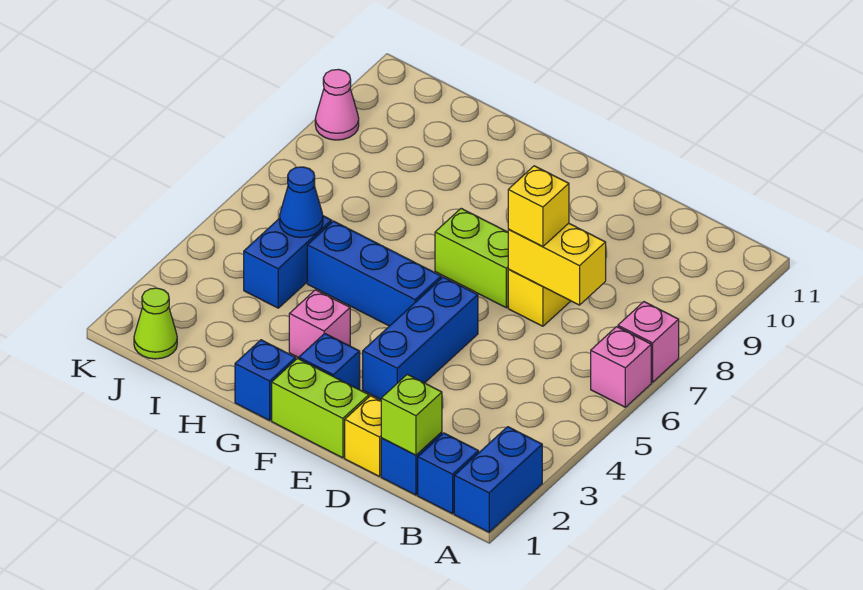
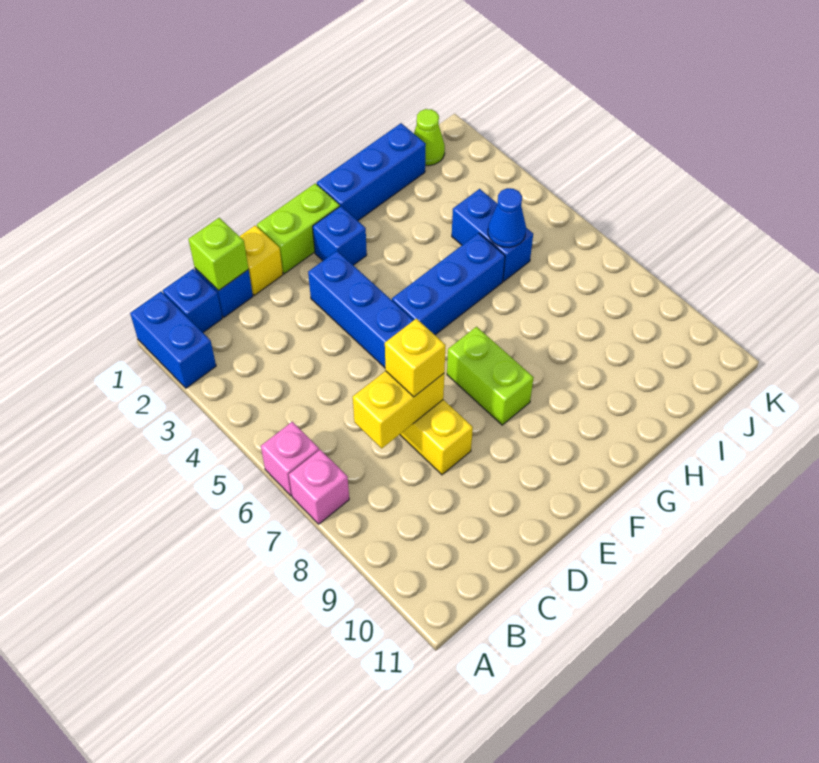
lime 1x2 brick [435,208,508,308] -> lime 1x2 brick turned to [447,327,534,425]
blue 1x1 brick [235,340,296,420] -> blue 1x3 brick [317,123,426,221]
pink 1x1 brick [289,290,350,358] -> none
pink 1x1 cone [315,69,359,140] -> none

